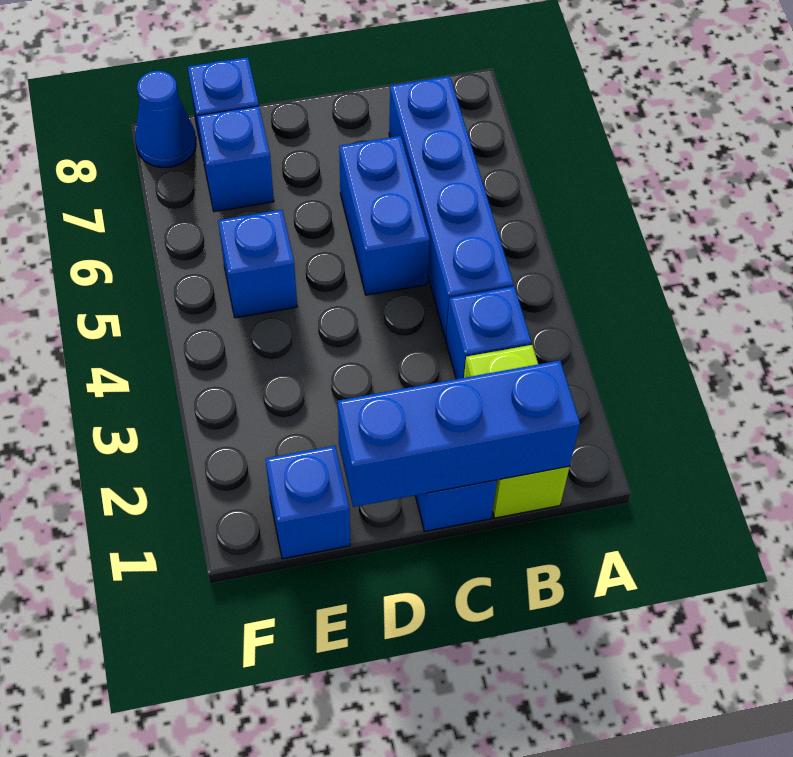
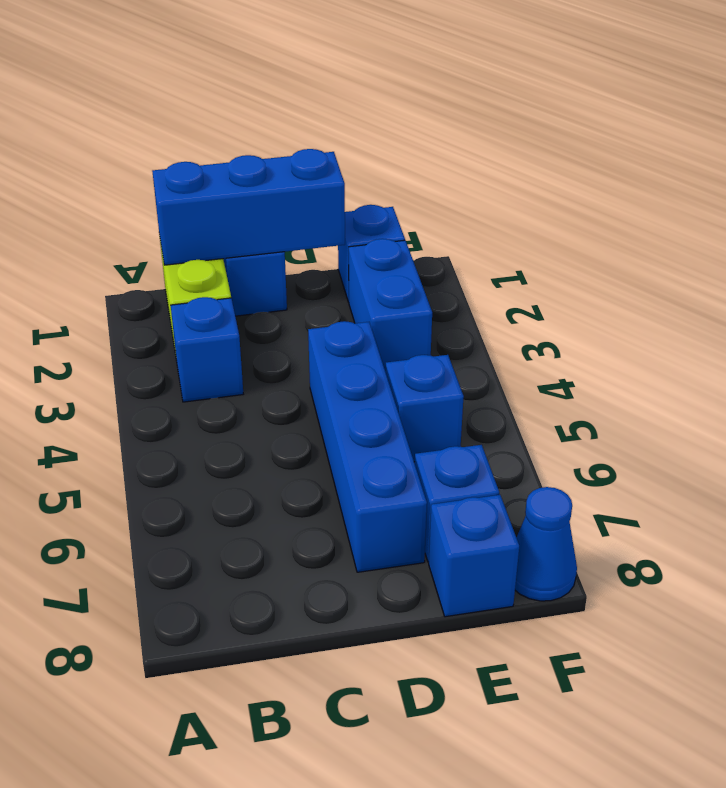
blue 1x4 brick [389,76,514,339] -> blue 1x4 brick moved to [308,321,427,572]
blue 1x2 brick [339,136,430,295] -> blue 1x2 brick moved to [349,239,432,372]

